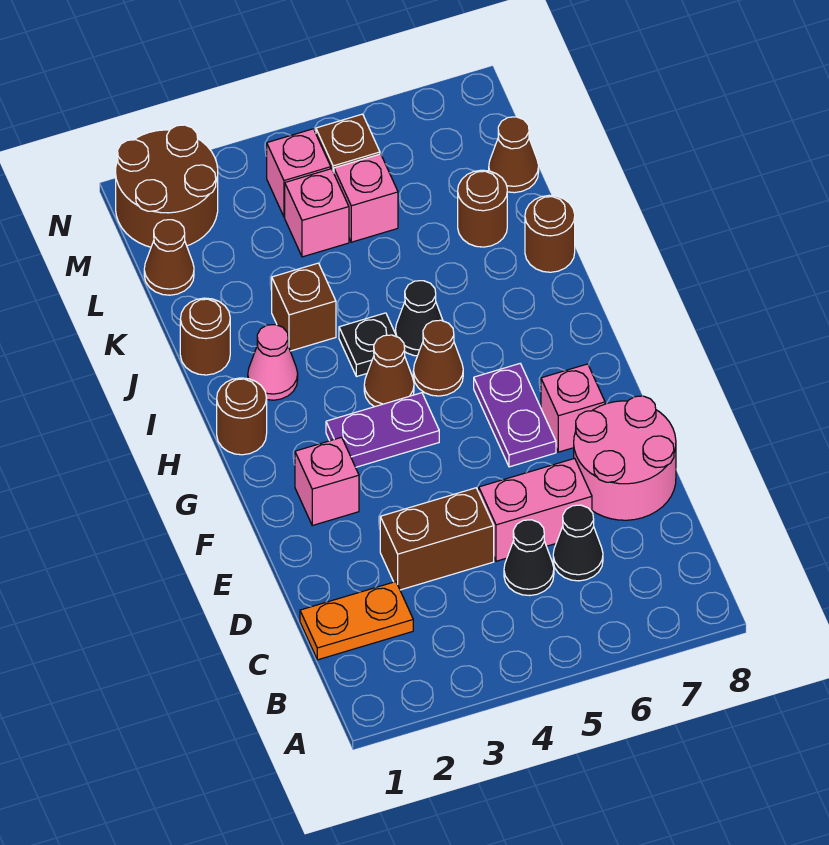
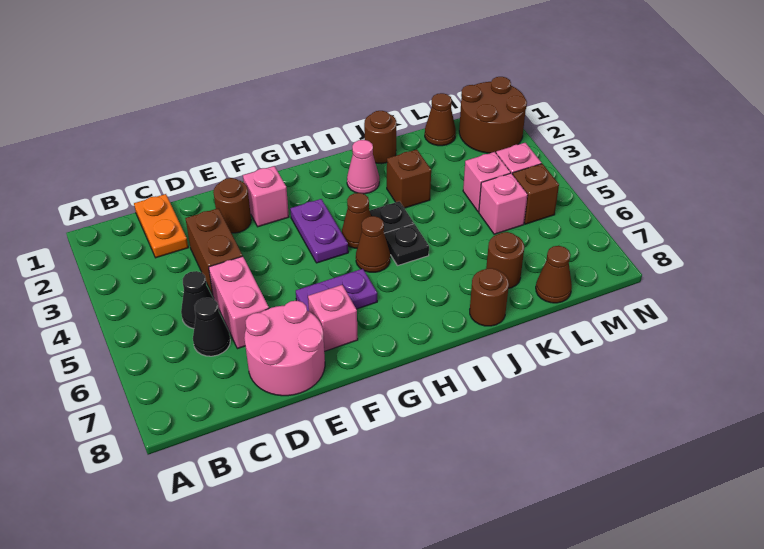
brown 1x1 round brick [217,378,267,455] -> brown 1x1 round brick moved to [213,178,251,233]
black 1x1 cone [395,281,443,356] -> black 1x1 plate [384,224,429,266]

